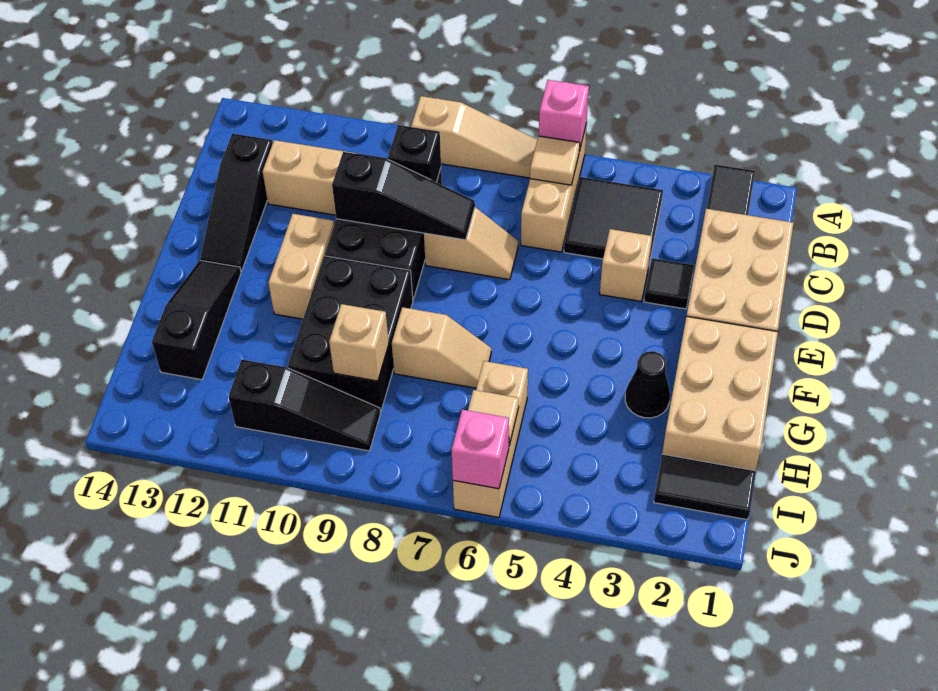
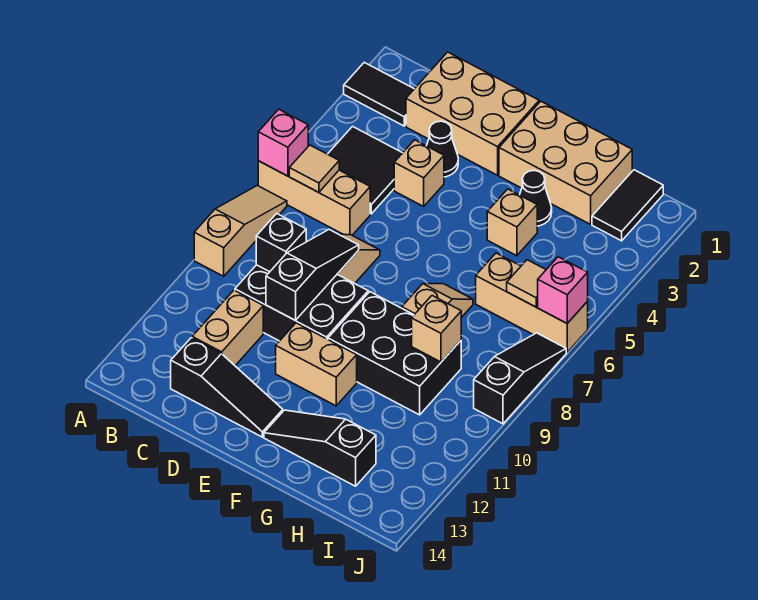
black 1x1 tile [644,258,694,309] -> black 1x1 cone [427,121,458,177]
none -> tan 1x1 brick [487,189,537,256]
black 1x3 slope [229,360,381,451] -> black 1x3 slope moved to [474,333,566,424]

